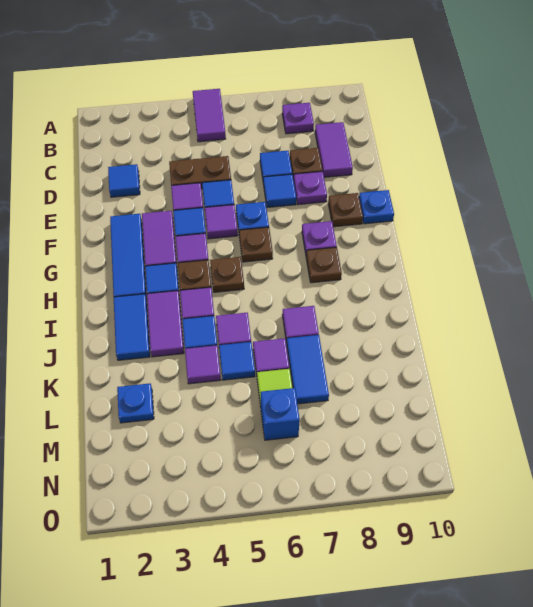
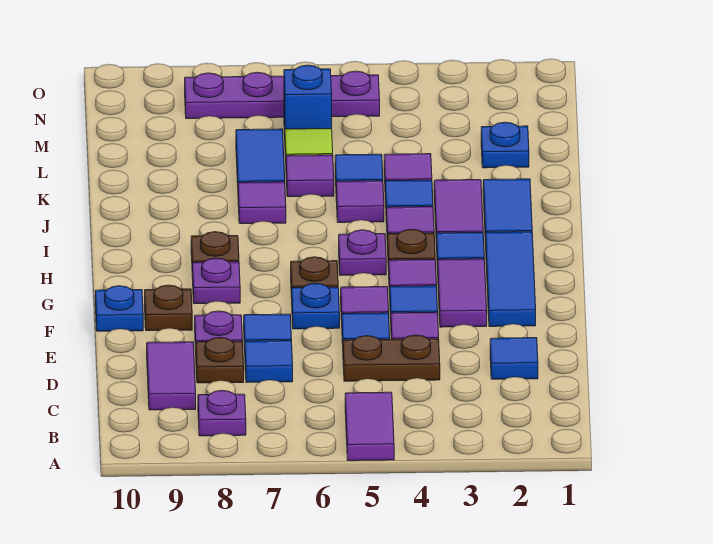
brown 1x1 plate [210,257,244,292] -> purple 1x1 plate [339,230,386,275]
none -> purple 1x4 plate [185,71,380,119]

